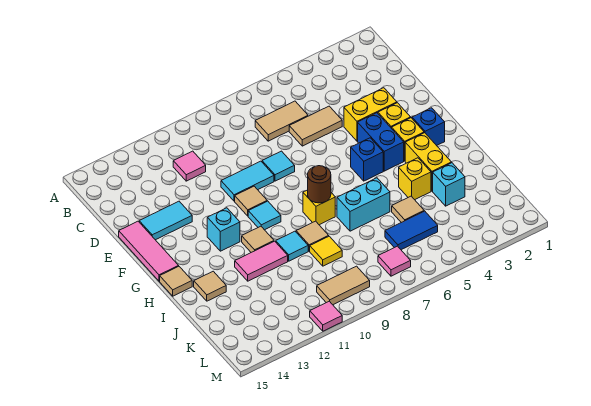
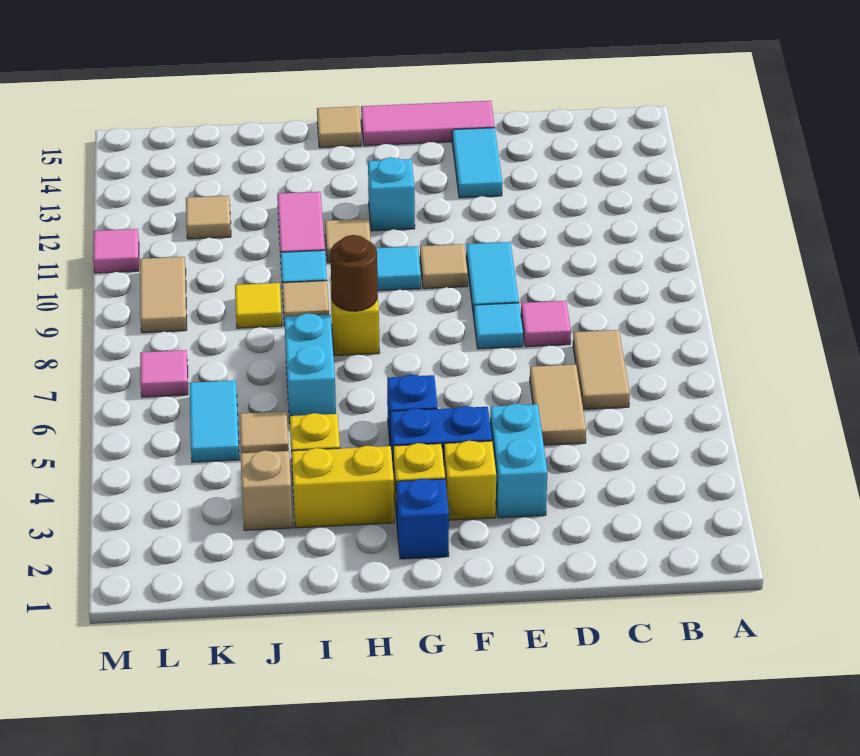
pink 1x1 tile [173,151,206,181] -> pink 1x1 tile moved to [521,301,571,347]
yellow 1x2 brick [344,88,397,141] -> cyan 1x2 brick [490,404,547,518]
tan 1x1 tile [194,271,226,301] -> tan 1x1 tile moved to [186,196,231,239]
cyan 1x1 brick [433,163,465,206] -> tan 1x1 brick [241,450,293,530]
blue 1x2 tile [385,211,438,250] -> cyan 1x2 tile [189,380,239,462]

